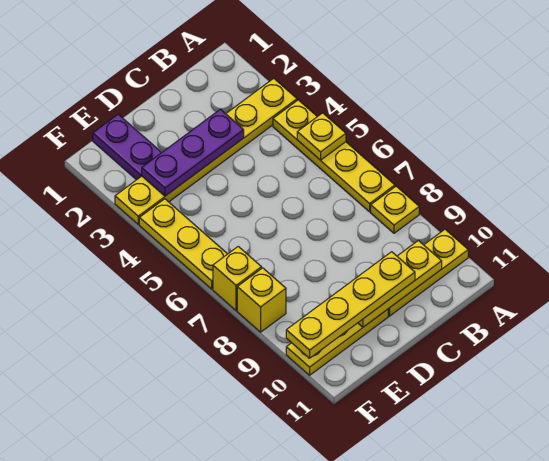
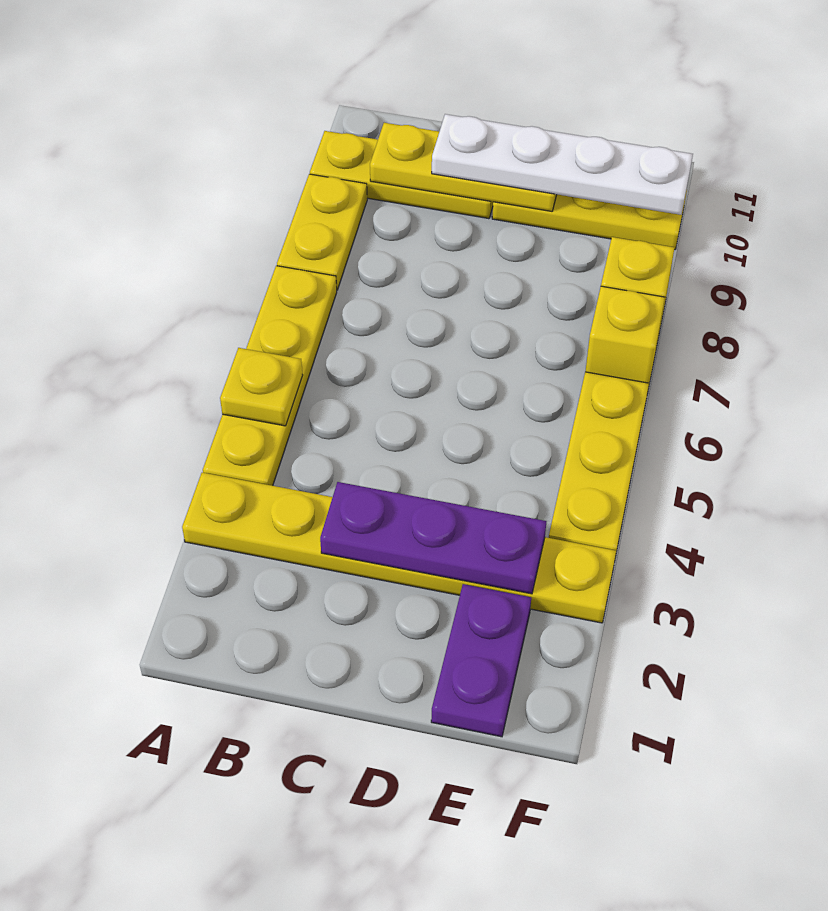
yellow 1x1 plate [371,186,419,233] -> yellow 1x2 plate [277,174,367,290]
yellow 1x4 plate [286,252,415,358] -> white 1x4 plate [432,114,693,215]

